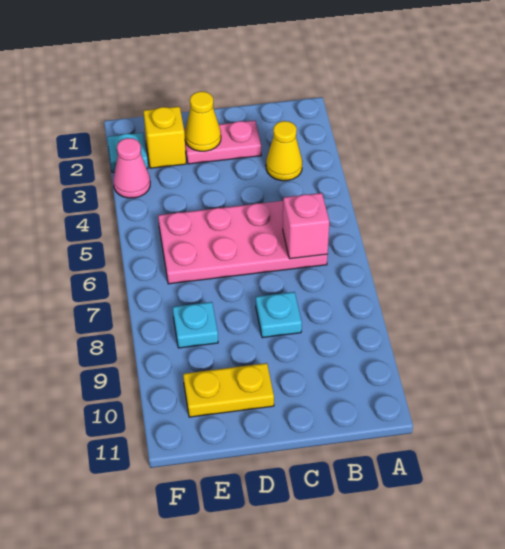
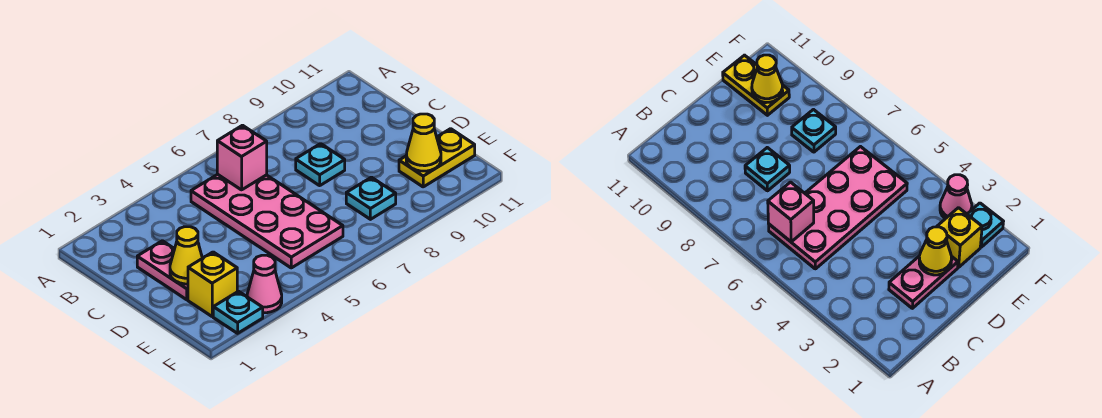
yellow 1x1 cone [266,121,302,181] -> yellow 1x1 cone moved to [406,114,441,171]
yellow 1x2 plate [183,363,274,417] -> yellow 1x2 plate turned to [399,129,475,187]

